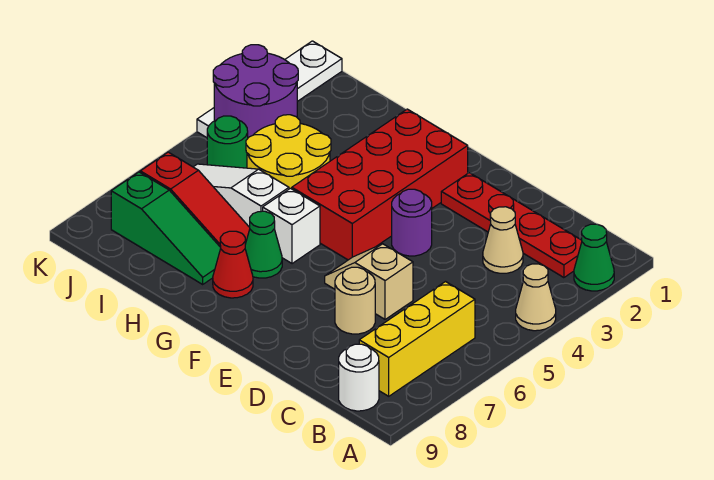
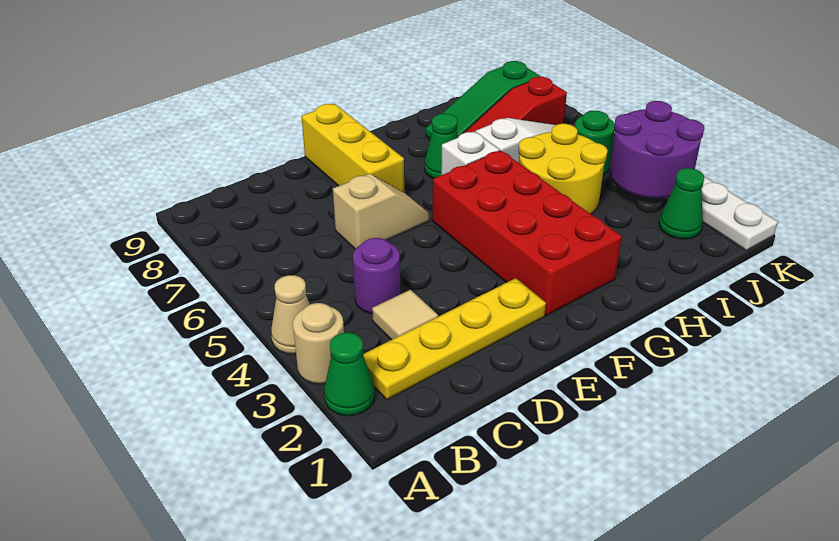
red 1x4 plate [441,173,582,278] -> yellow 1x4 plate [363,278,546,400]
yellow 1x3 brick [359,282,475,396] -> yellow 1x3 brick moved to [302,104,404,192]
white 1x1 round brick [339,344,379,411] -> none
tan 1x1 cone [483,207,523,273] -> tan 1x1 tile [372,290,438,340]
tan 1x1 round brick [335,267,375,334] -> tan 1x1 round brick moved to [293,303,344,384]
purple 1x1 round brick [392,189,432,256] -> purple 1x1 round brick moved to [353,238,400,314]
red 1x1 cone [213,231,253,298] -> none
none -> green 1x1 cone [659,168,704,239]

